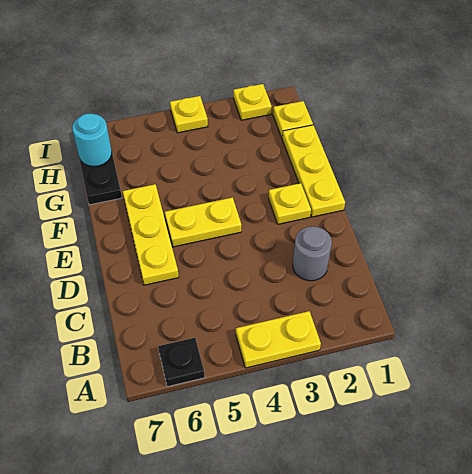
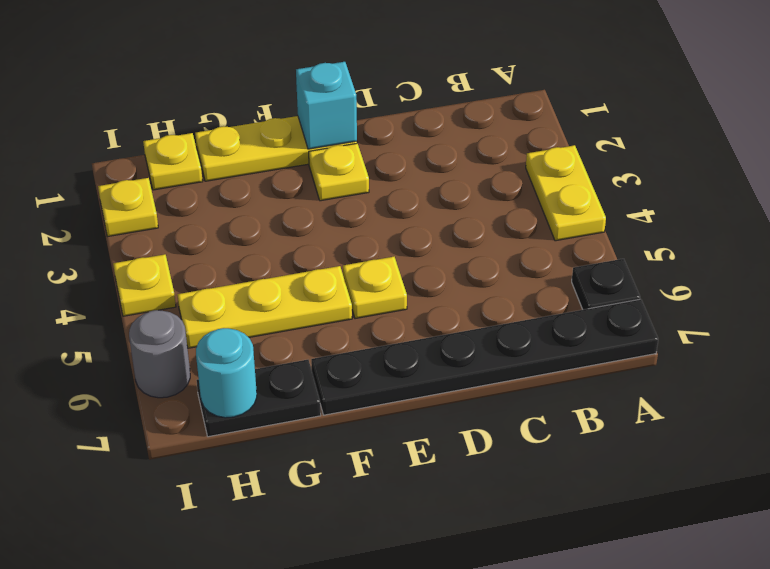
none -> black 1x6 plate [311,299,658,415]
grey 1x1 round brick [293,226,332,281] -> grey 1x1 round brick moved to [129,310,190,398]
yellow 1x3 plate [123,184,179,285] -> yellow 1x3 plate moved to [177,266,352,348]
none -> cyan 1x1 brick [296,62,357,149]
yellow 1x2 plate [165,197,241,247] -> yellow 1x1 plate [343,257,407,319]

